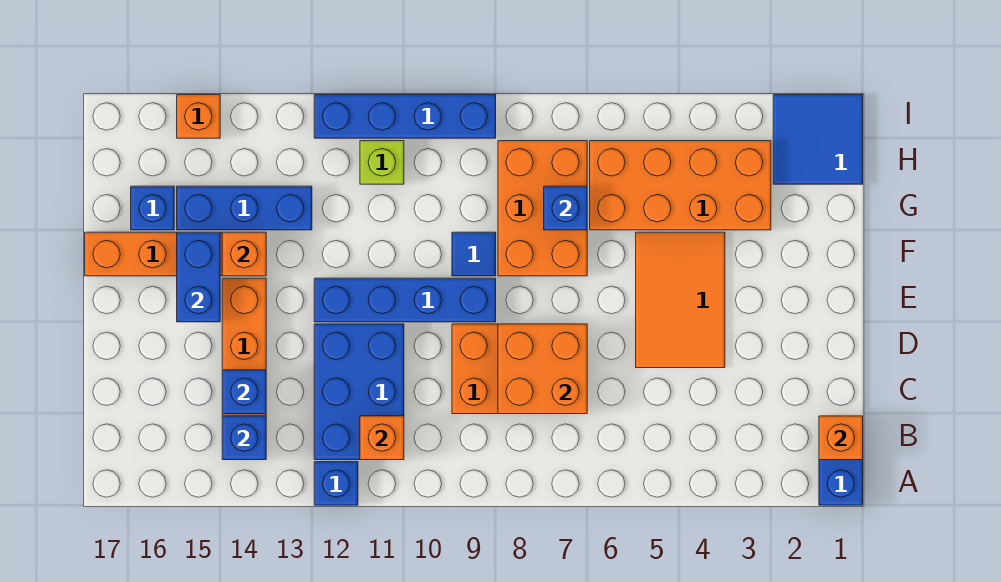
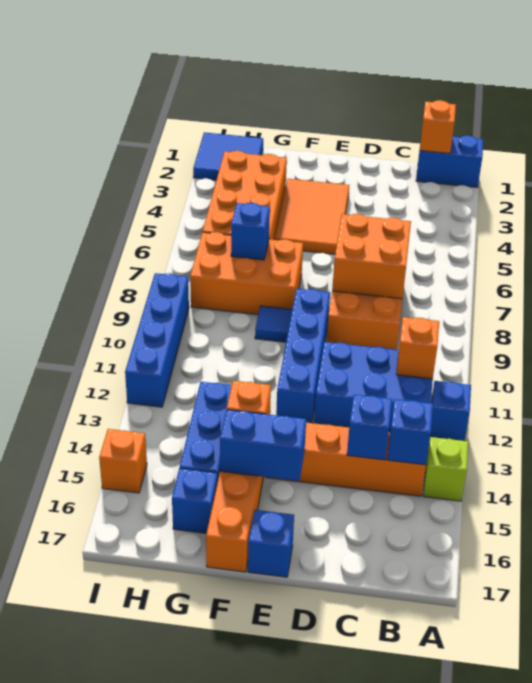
orange 2x3 tile [636,232,725,368] -> orange 2x3 tile turned to [275,179,349,254]
none -> blue 1x1 brick [248,510,294,577]
lime 1x1 brick [360,141,404,184] -> lime 1x1 brick moved to [423,437,468,501]

